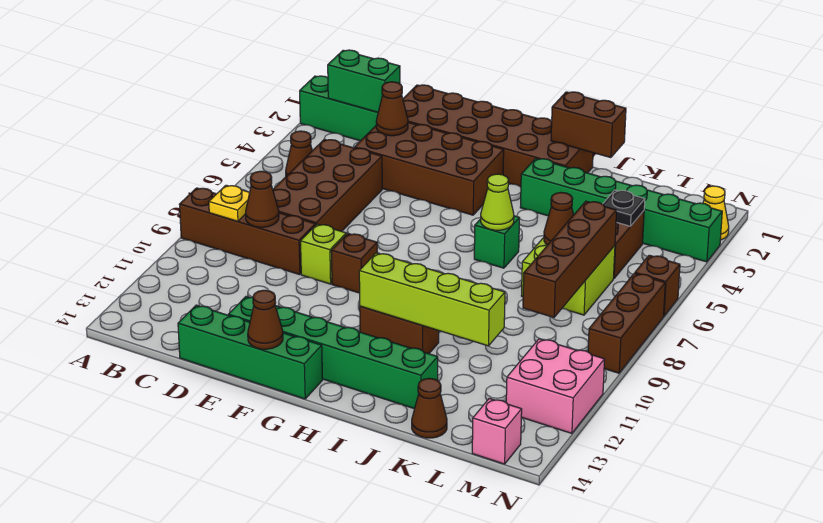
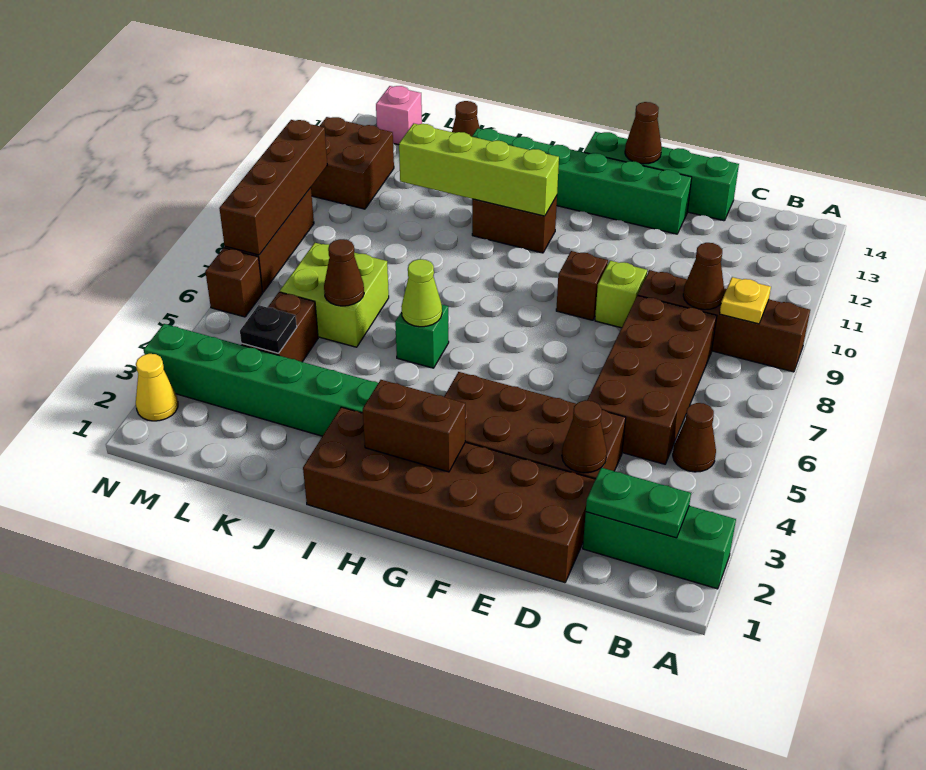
green 1x2 brick [328,50,400,112] -> green 1x2 plate [586,468,691,538]
brown 1x2 brick [551,92,626,158] -> brown 1x2 brick moved to [363,380,465,472]
brown 1x4 brick [523,201,617,317] -> brown 1x4 brick moved to [219,120,327,255]
pink 2x2 brick [506,339,605,433] -> brown 2x2 brick [311,117,394,209]

